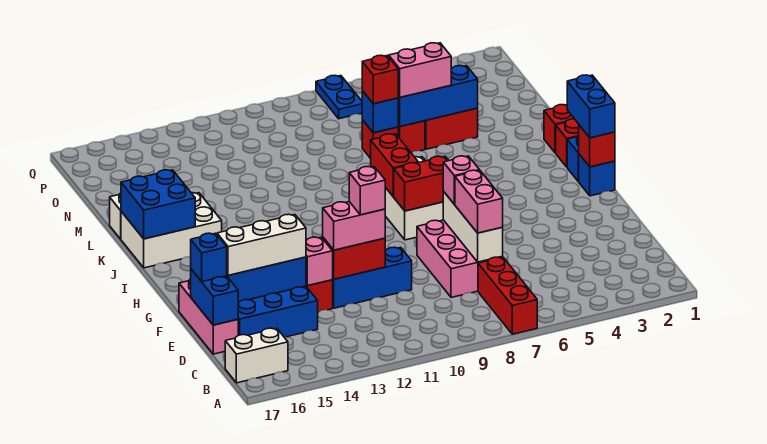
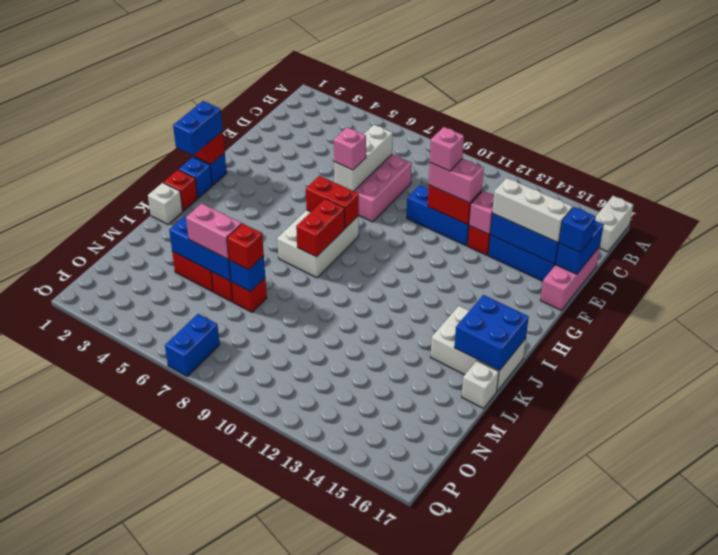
red 1x3 brick [478,257,537,334] -> none
white 1x2 brick [225,328,288,383] -> white 1x2 brick turned to [595,196,633,252]
pink 1x2 brick [455,170,503,233] -> none
red 1x1 brick [544,105,574,153] -> white 1x1 brick [148,183,183,224]
blue 1x2 plate [316,75,362,119] -> blue 1x2 brick [165,314,220,376]

